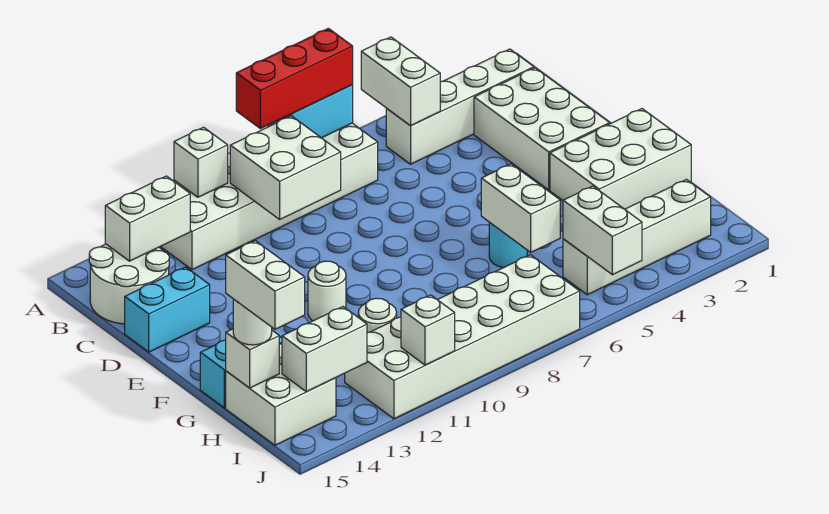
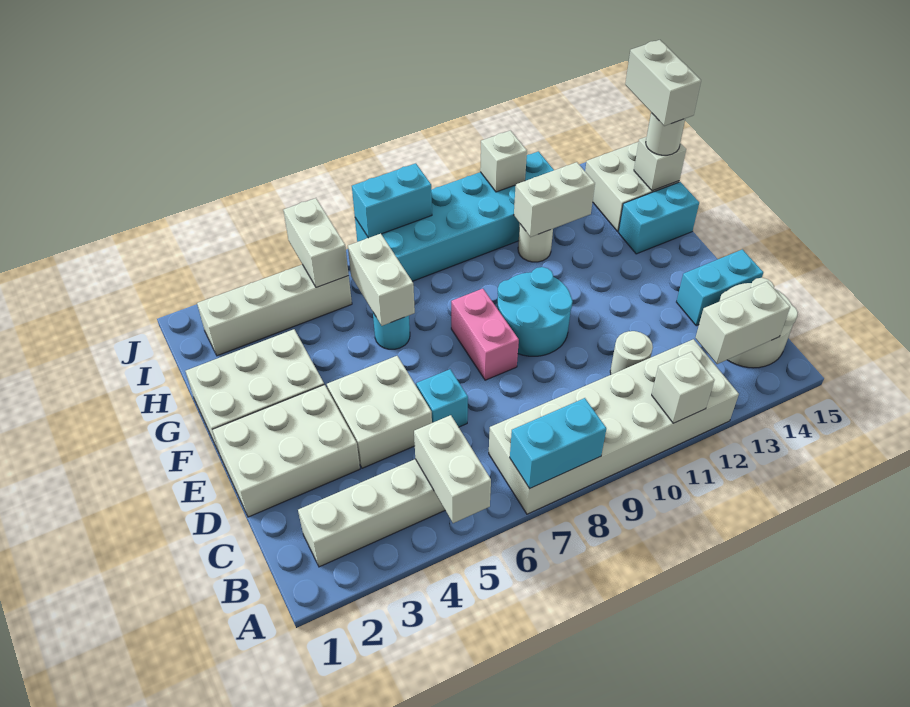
red 1x3 brick [236,28,353,129] -> none
white 2x2 brick [230,116,341,219] -> white 2x2 brick moved to [327,356,432,468]
white 2x3 brick [474,68,610,190] -> white 2x3 brick turned to [212,385,360,517]
none -> cyan 1x1 brick [416,369,468,427]
none -> pink 1x2 brick [451,289,519,380]
none -> cyan 2x2 round brick [497,267,573,356]
white 1x1 round brick [308,261,346,321] -> white 1x1 round brick moved to [610,331,653,374]
white 2x6 brick [345,255,580,419] -> cyan 2x6 brick [355,151,554,281]
white 1x2 brick [282,307,367,391] -> white 1x2 brick moved to [514,162,595,237]
none -> cyan 1x2 brick [352,163,432,238]

